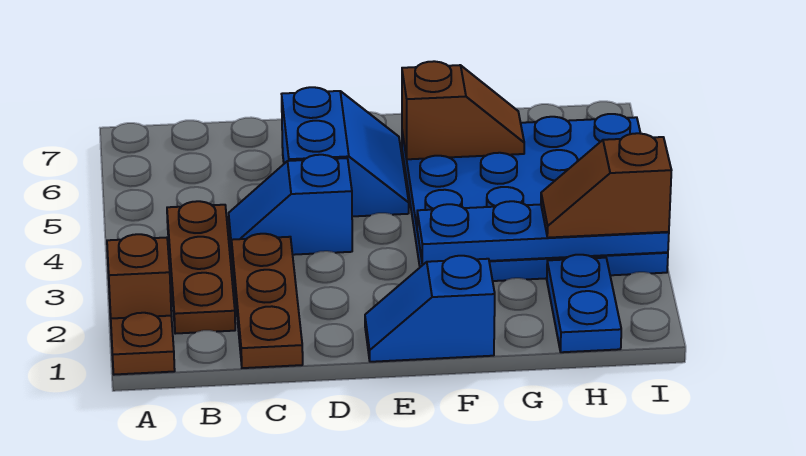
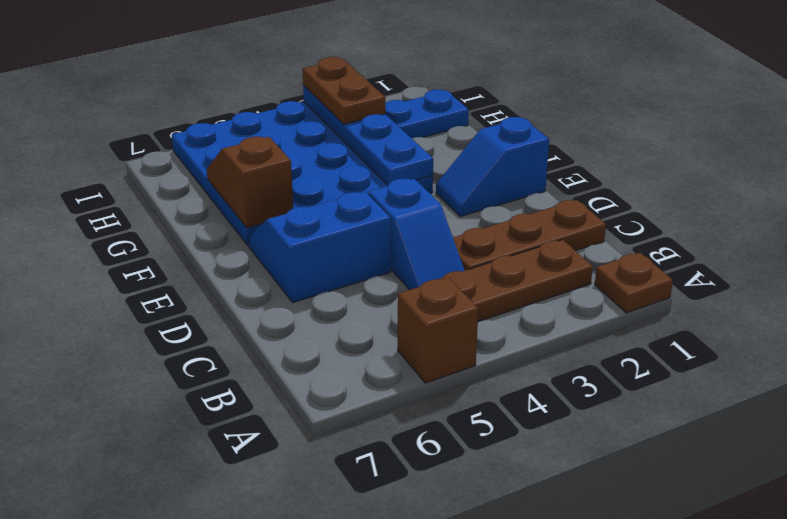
brown 1x1 brick [107,234,171,319] -> brown 1x1 brick moved to [398,278,478,383]
blue 1x2 slope [365,256,495,362] -> blue 1x2 slope turned to [436,117,549,216]
brown 1x2 slope [541,133,671,238] -> brown 1x2 plate [302,57,385,124]

